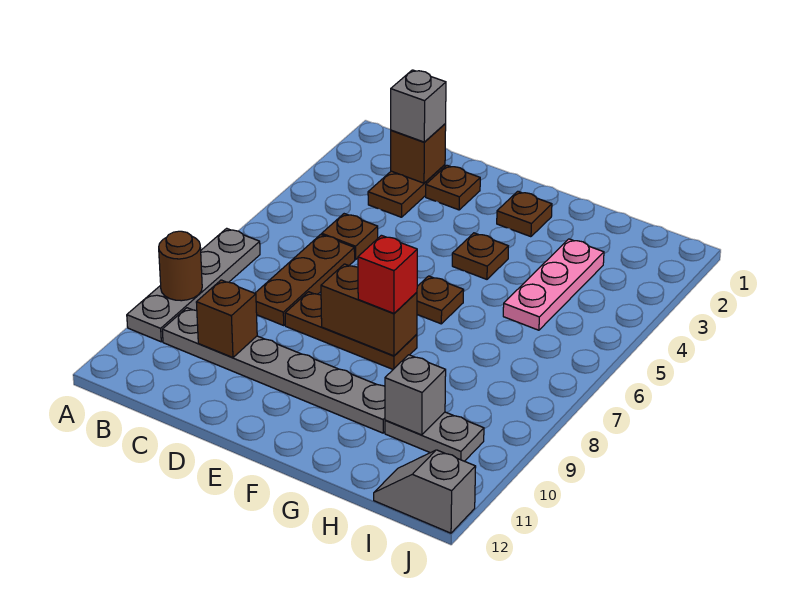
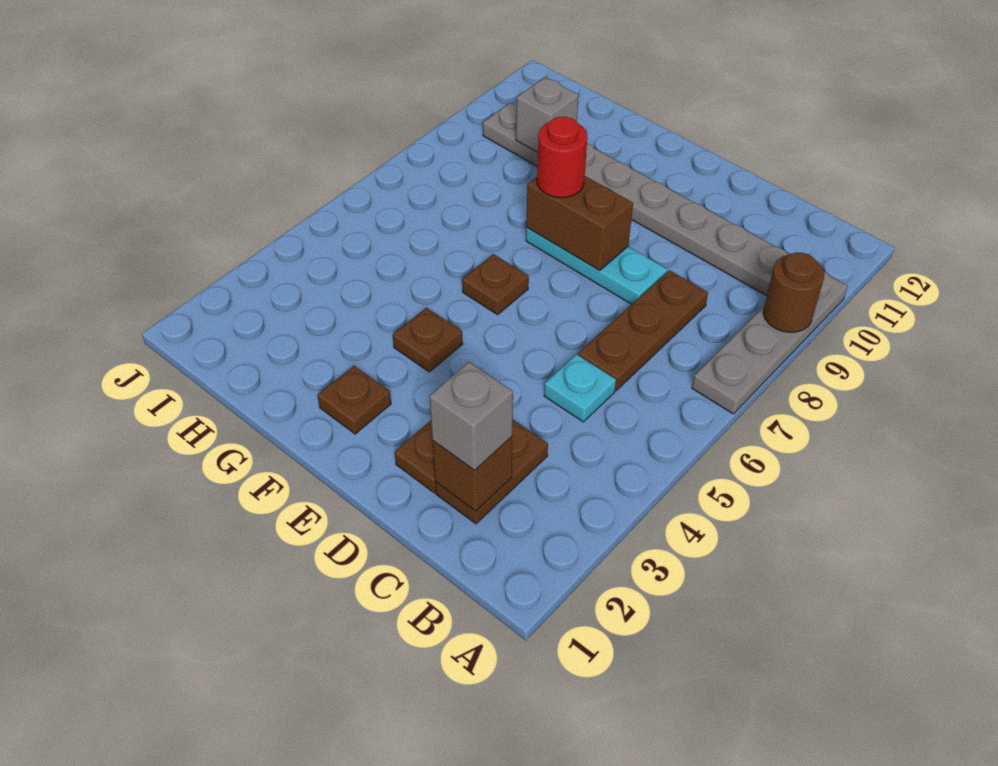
brown 1x1 plate [322,214,378,259] -> cyan 1x1 plate [544,354,616,422]
brown 1x1 brick [196,280,257,358] -> none
brown 1x3 plate [285,292,417,369] -> cyan 1x3 plate [526,227,668,304]
red 1x1 brick [358,235,417,314] -> red 1x1 round brick [537,117,587,198]
pink 1x3 plate [503,239,604,330] -> none
grey 1x2 slope [374,450,476,533] -> none

